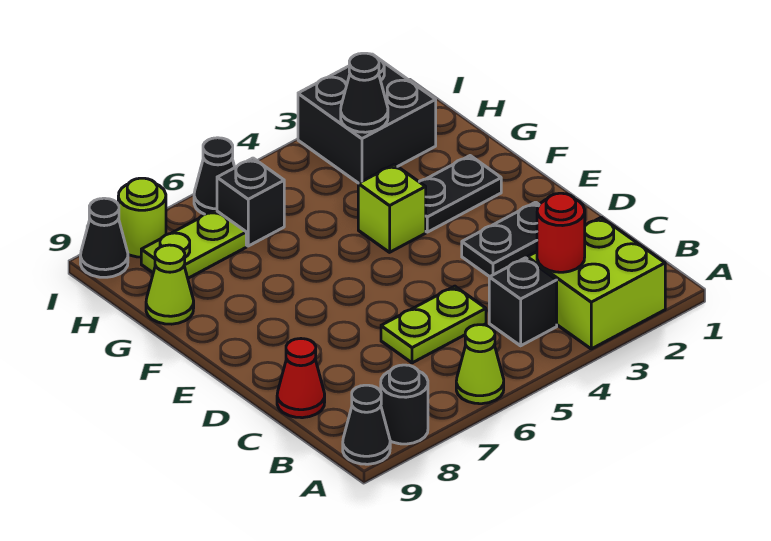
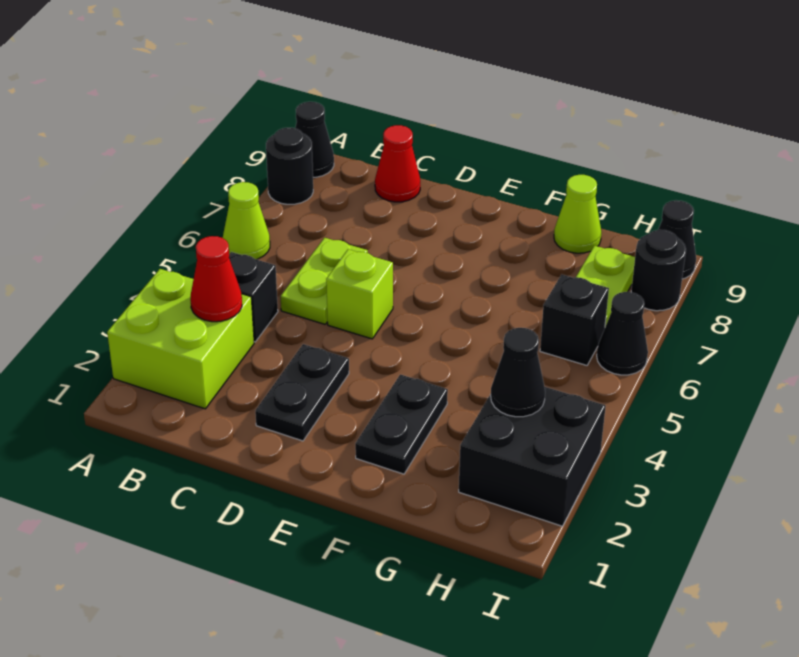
red 1x1 round brick [537,193,585,272] -> red 1x1 cone [190,236,242,322]
lime 1x1 brick [358,164,426,252] -> lime 1x1 brick moved to [326,249,393,339]
lime 1x1 round brick [118,178,166,257] -> black 1x1 round brick [631,230,686,311]

